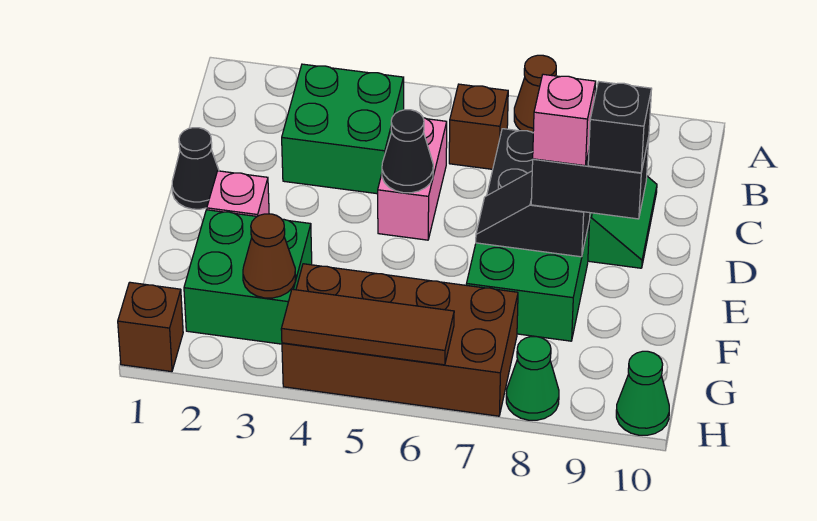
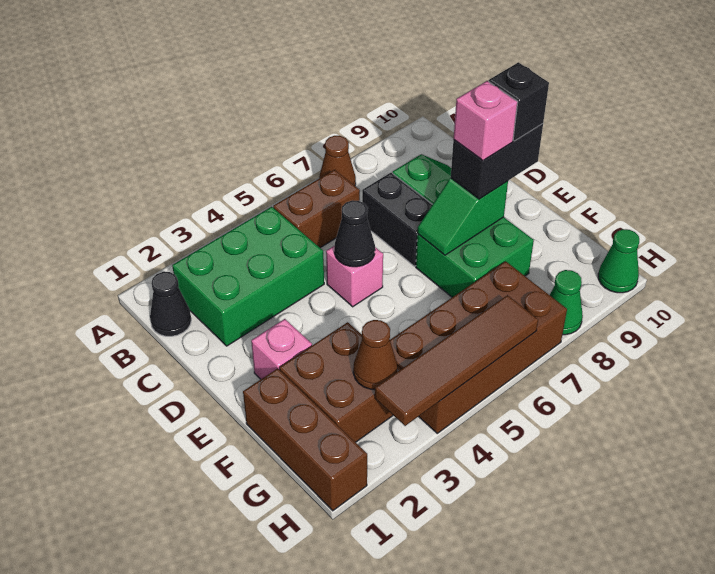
green 2x2 brick [282,64,404,194] -> green 2x3 brick [172,207,324,346]
brown 1x1 brick [449,84,508,169] -> brown 1x2 brick [273,170,360,248]
pink 1x2 brick [378,118,447,240] -> pink 1x1 brick [326,246,383,307]
black 1x1 cone [172,128,219,209] -> black 1x1 cone moved to [150,272,191,336]
black 1x2 slope [476,171,590,257] -> green 1x2 slope [418,178,508,255]
green 2x2 brick [184,210,312,344] -> brown 2x2 brick [280,322,401,442]
brown 1x1 brick [118,282,183,372] -> brown 1x3 brick [243,368,367,511]
brown 1x3 tile [281,289,454,365] -> brown 1x4 tile [375,295,538,426]

